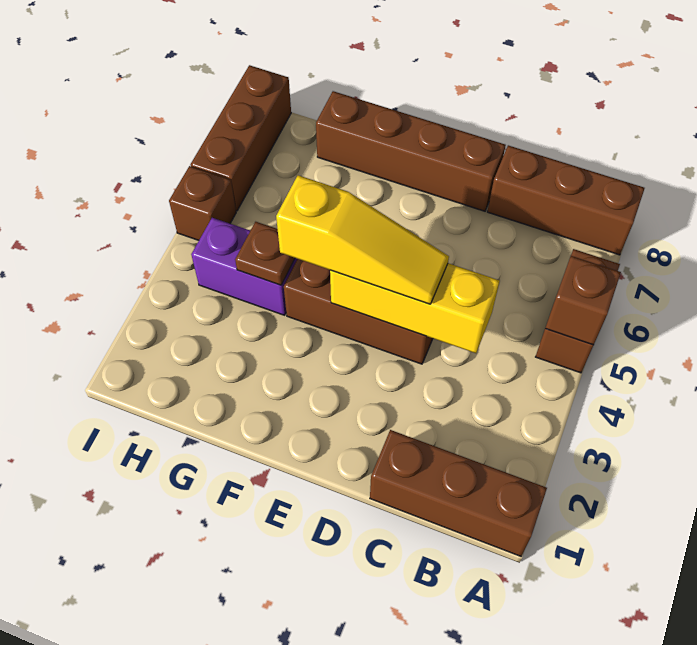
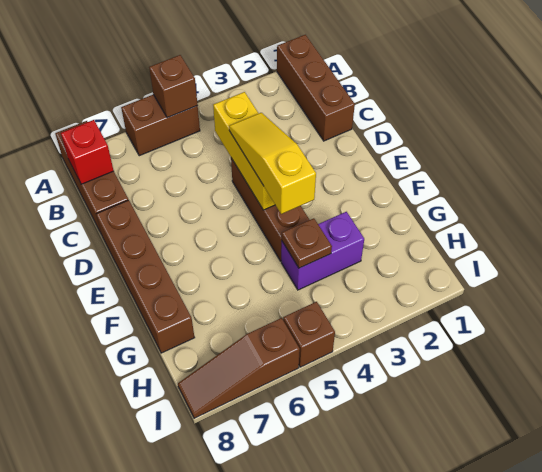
none -> red 1x1 brick [61,120,114,184]
purple 1x2 brick [191,218,297,315] -> purple 1x2 brick turned to [281,212,364,290]
brown 1x3 brick [191,65,291,211] -> brown 1x3 slope [178,318,300,418]

